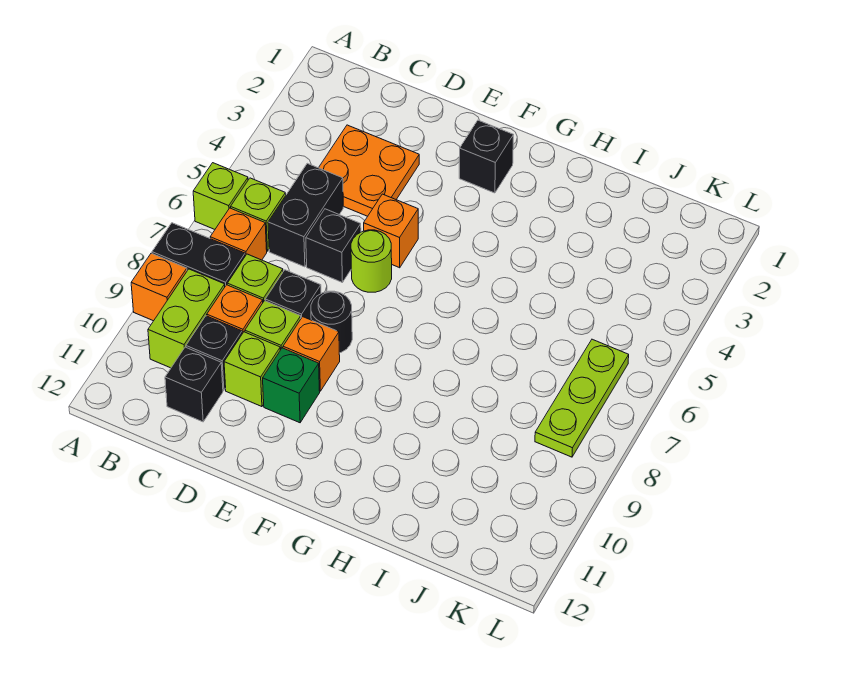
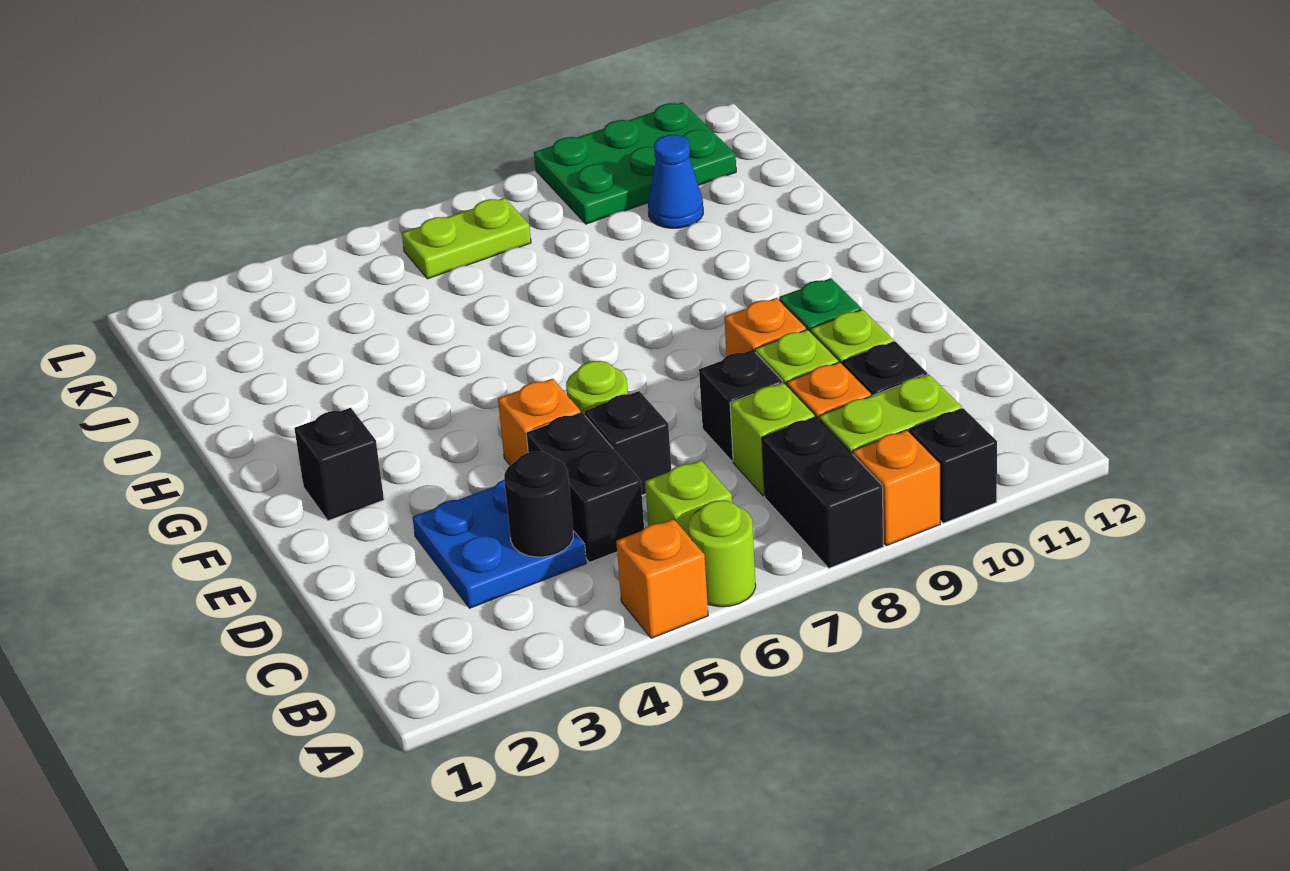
lime 1x1 brick [193,163,248,229] -> lime 1x1 round brick [688,500,756,607]
orange 1x1 brick [210,208,267,260] -> orange 1x1 brick moved to [616,519,708,638]
orange 2x2 plate [319,125,419,216] -> blue 2x2 plate [413,480,586,608]
black 1x2 brick [268,163,343,267] -> black 1x2 brick turned to [526,412,644,562]
black 1x1 brick [165,347,223,422] -> black 1x1 brick moved to [910,408,997,523]
black 1x1 round brick [311,291,352,353] -> black 1x1 round brick moved to [504,452,573,557]
none -> blue 1x1 cone [648,135,703,228]
lime 1x3 plate [535,339,629,457] -> lime 1x2 plate [402,198,531,279]
none -> green 2x3 plate [534,102,736,224]

